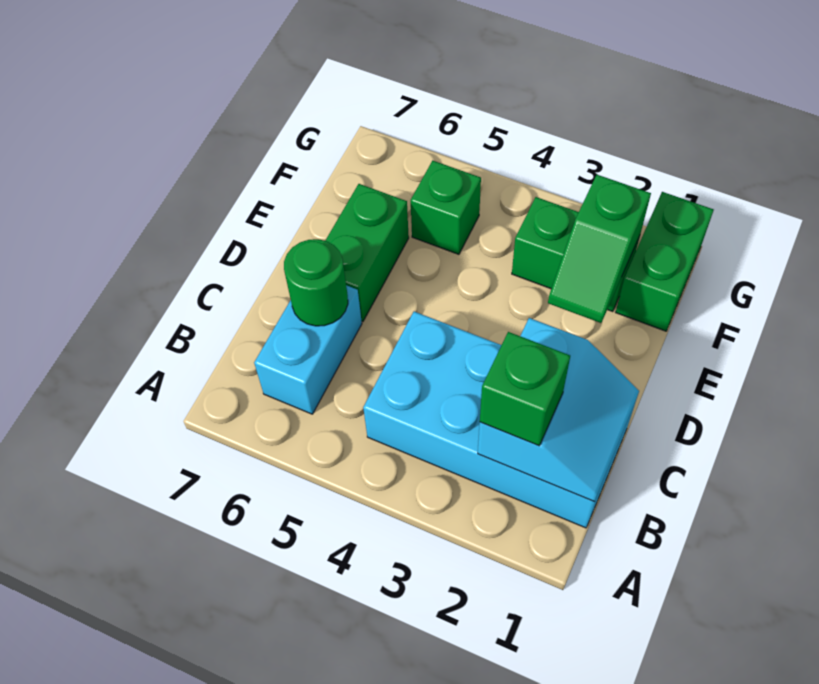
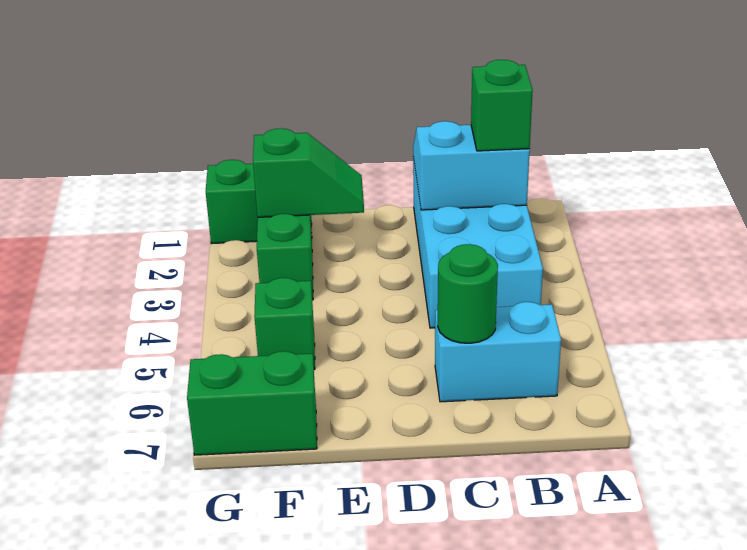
green 1x2 brick [325,184,409,322] -> green 1x2 brick moved to [187,351,317,455]

